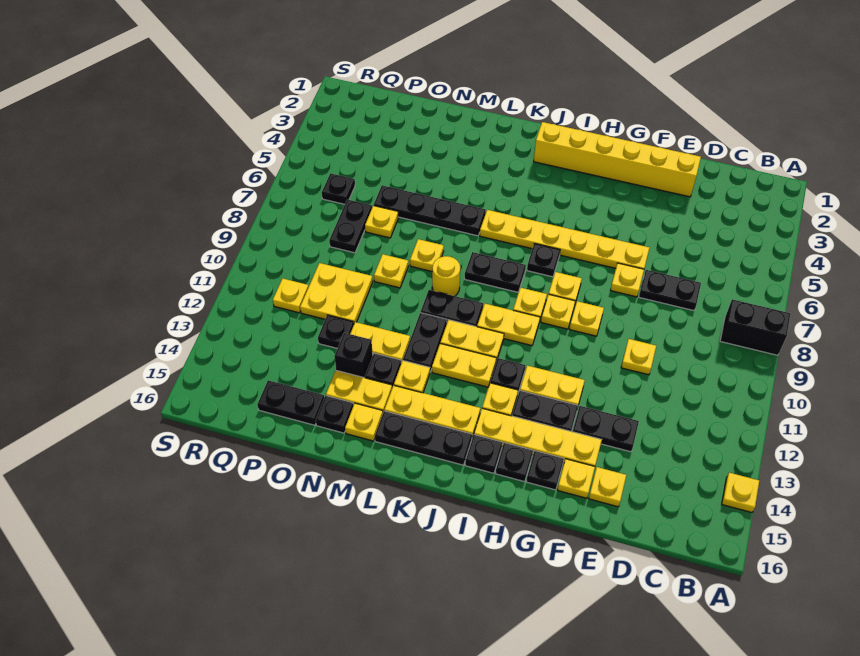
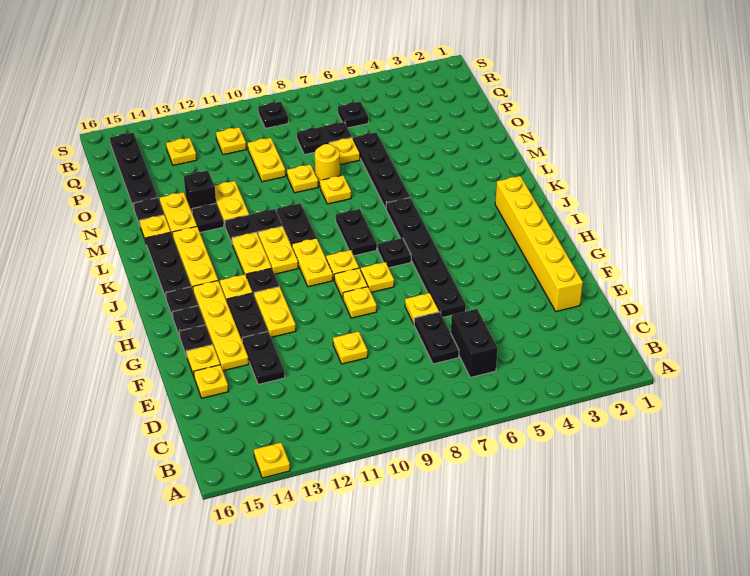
black 1x2 brick [720,299,790,355] -> black 1x2 brick moved to [451,309,498,378]
yellow 1x6 plate [480,210,649,269] -> black 1x6 plate [386,198,466,317]
yellow 1x1 round brick [432,256,460,296] -> yellow 1x1 round brick moved to [315,144,340,183]
yellow 1x1 plate [394,361,430,393] -> yellow 1x1 plate moved to [166,138,197,165]
yellow 2x2 plate [300,263,373,323] -> yellow 1x2 plate [248,138,286,182]
black 1x1 plate [318,315,354,348] -> black 1x1 plate moved to [258,102,288,128]
black 1x2 plate [257,380,324,425] -> black 1x4 plate [110,133,158,208]

